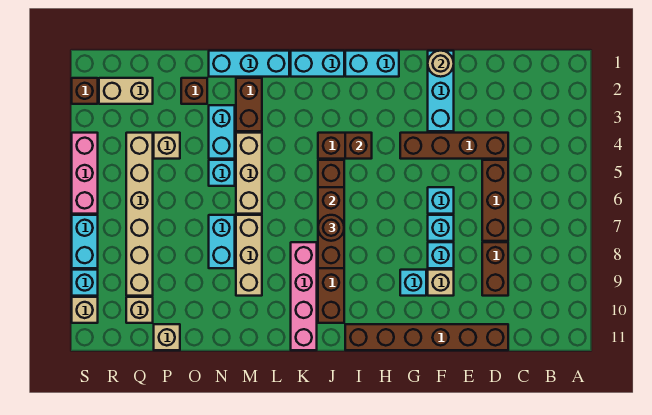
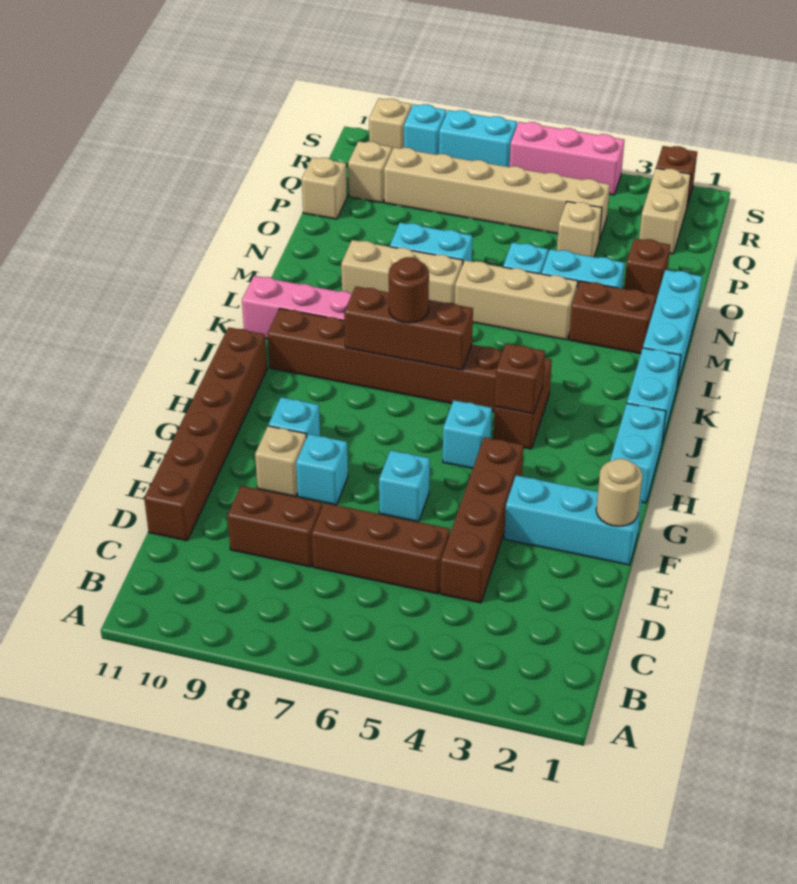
cyan 1x1 brick [428,215,454,241] -> cyan 1x1 brick moved to [443,400,492,468]

